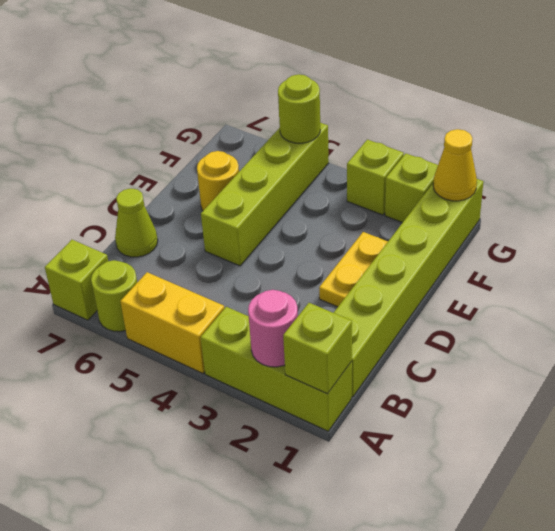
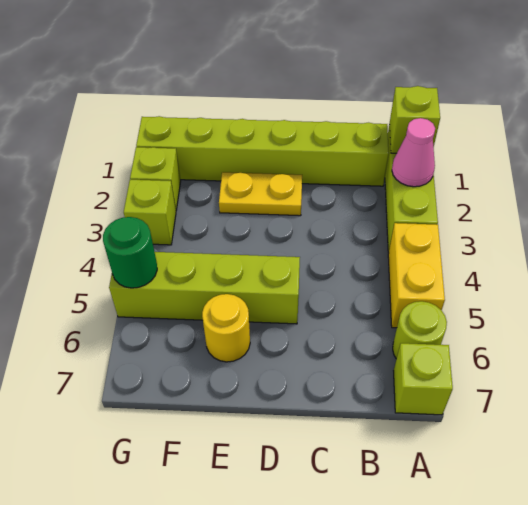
pink 1x1 round brick [248,290,298,367] -> pink 1x1 cone [392,118,435,187]
lime 1x1 cone [115,188,158,257] -> none
yellow 1x1 cone [433,129,477,201] -> none
lime 1x1 round brick [278,74,320,143] -> green 1x1 round brick [103,217,157,288]

